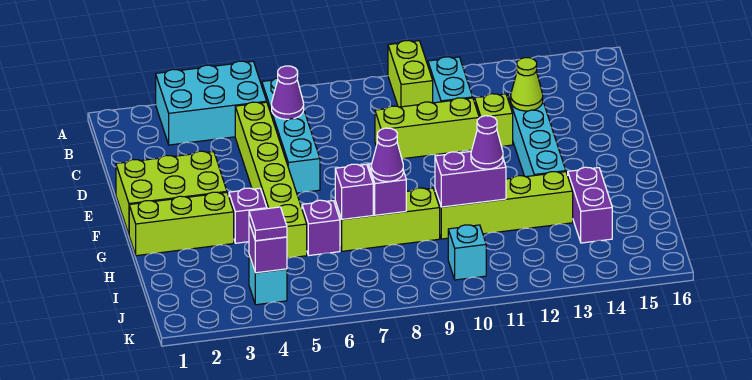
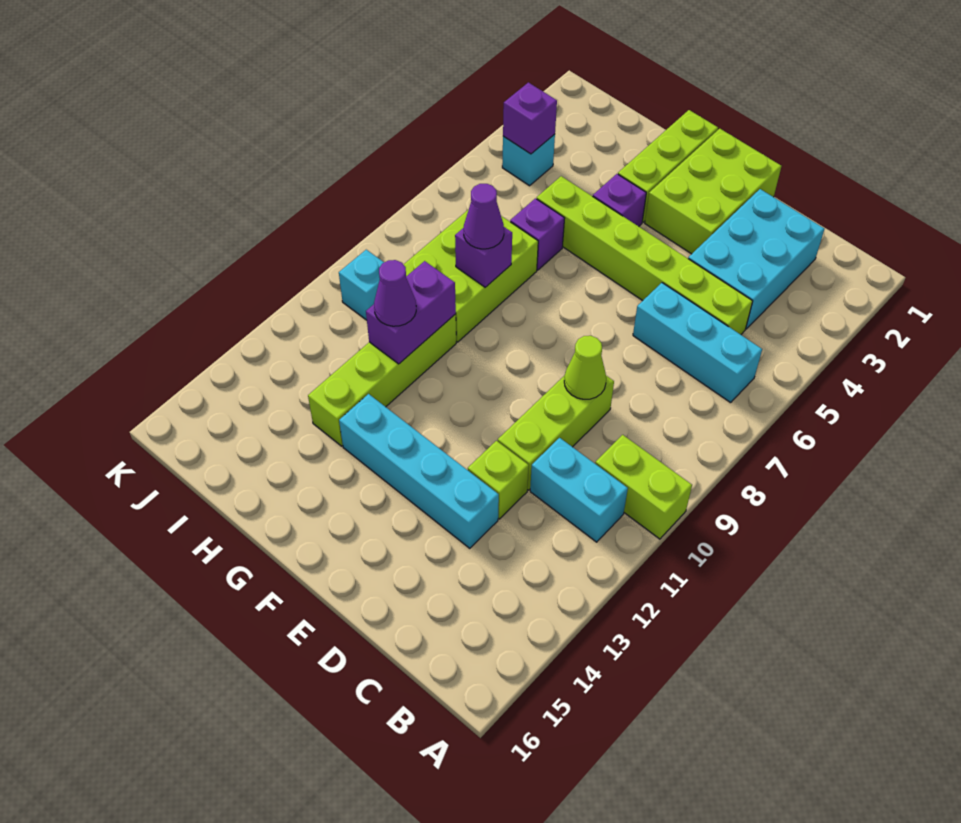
cyan 2x3 brick [156,61,267,145] -> cyan 2x3 brick moved to [688,189,824,329]
cyan 1x4 brick [262,78,320,193] -> cyan 1x3 brick [633,283,762,403]
purple 1x1 cone [272,66,304,119] -> none
lime 1x1 cone [511,58,543,111] -> lime 1x1 cone moved to [564,336,606,399]
lime 1x3 brick [335,188,440,251] -> lime 2x3 brick [403,209,538,342]
purple 1x1 brick [335,164,373,219] -> none
purple 1x2 brick [568,167,612,243] -> none
purple 1x1 tile [249,207,287,241] -> none

